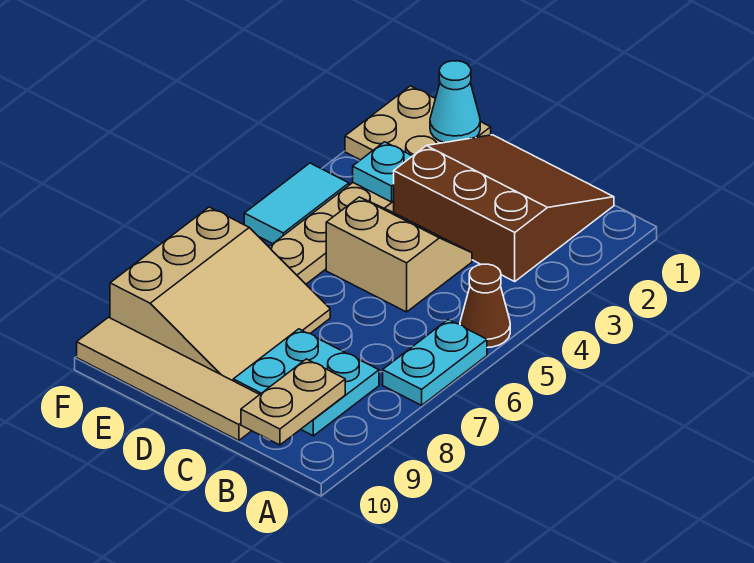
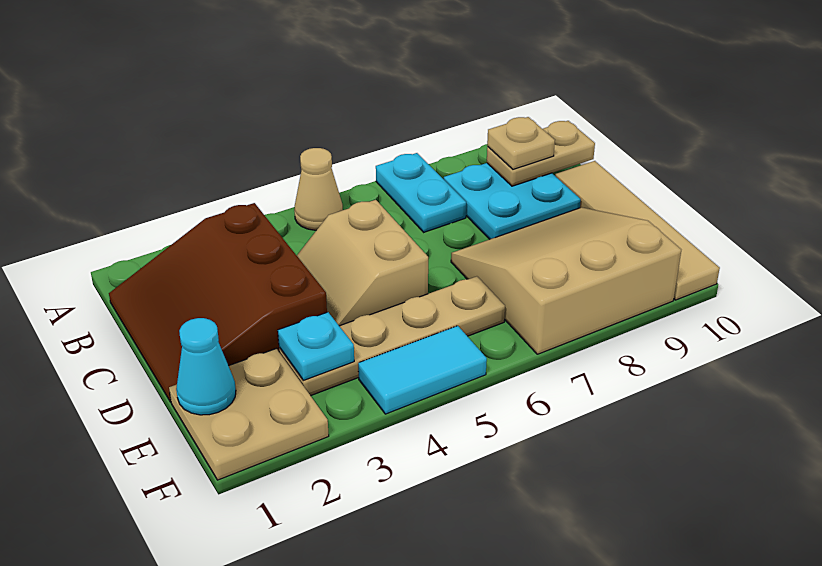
brown 1x1 cone [460,264,510,348] -> tan 1x1 cone [294,148,343,230]
cyan 1x2 plate [383,320,487,405] -> cyan 1x2 plate turned to [376,153,466,232]
none -> tan 1x1 plate [487,117,555,169]

